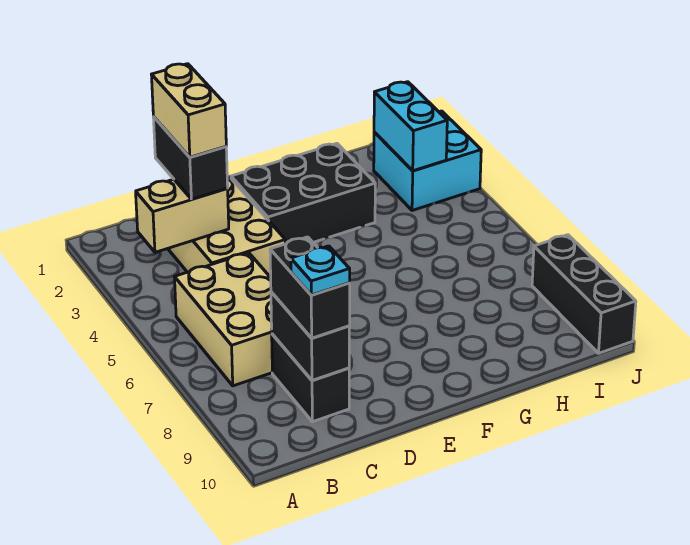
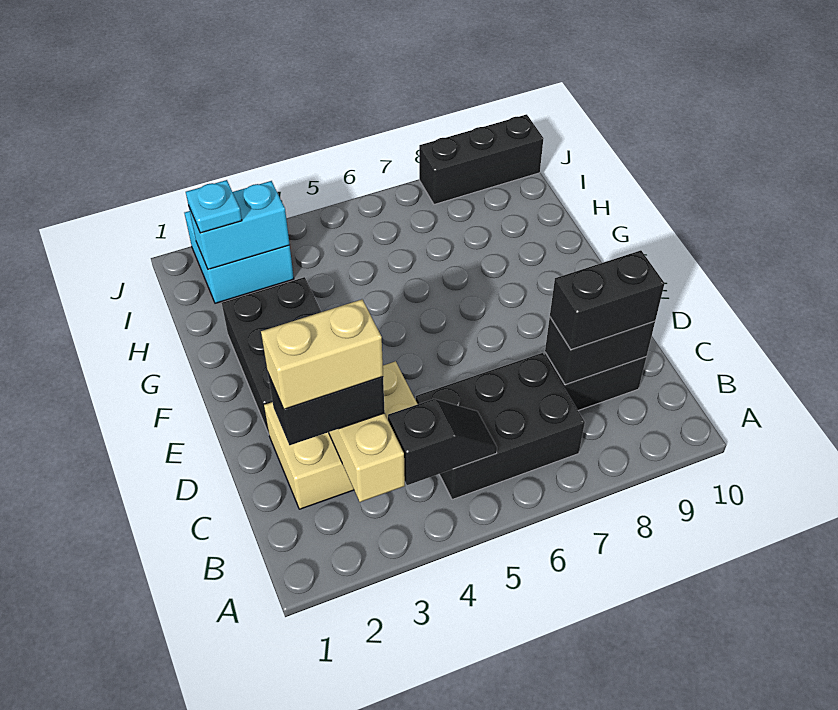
none -> black 1x2 slope [388,399,497,485]
tan 2x3 brick [175,253,272,386] -> black 2x3 brick [416,353,585,500]
cyan 1x1 plate [291,246,350,295] -> cyan 1x1 plate moved to [186,180,242,233]

